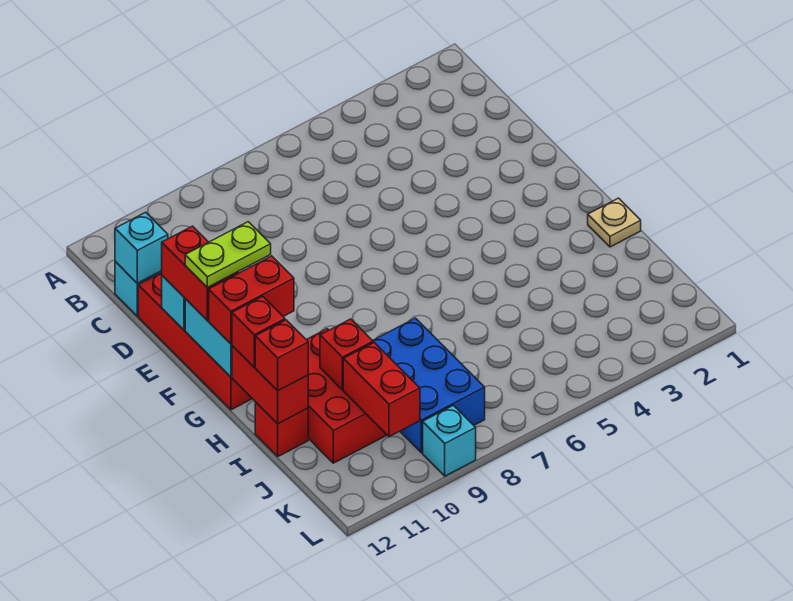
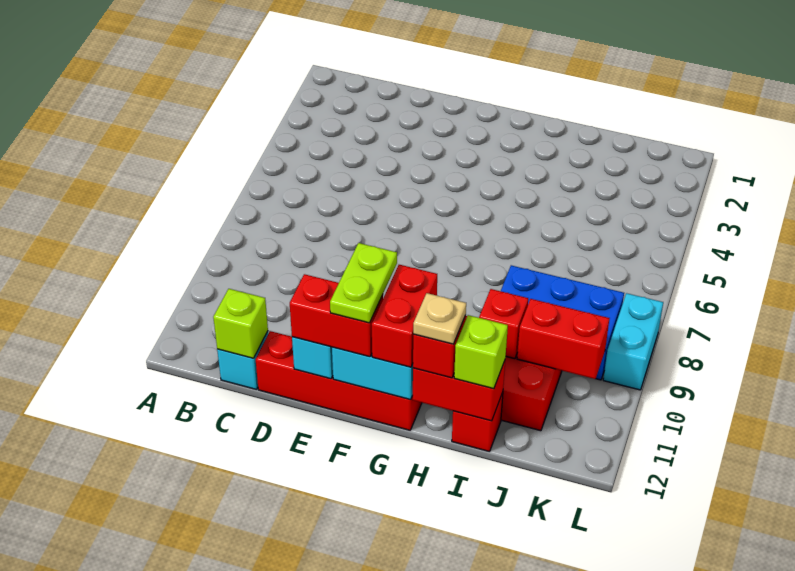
cyan 1x1 brick [115,212,168,283] -> lime 1x1 brick [213,289,268,358]
tan 1x1 plate [588,198,641,247] -> tan 1x1 plate moved to [413,293,466,344]
red 1x1 brick [255,320,308,391] -> lime 1x1 brick [454,315,508,389]
cyan 1x1 brick [423,405,476,476] -> cyan 1x2 brick [603,293,663,390]

